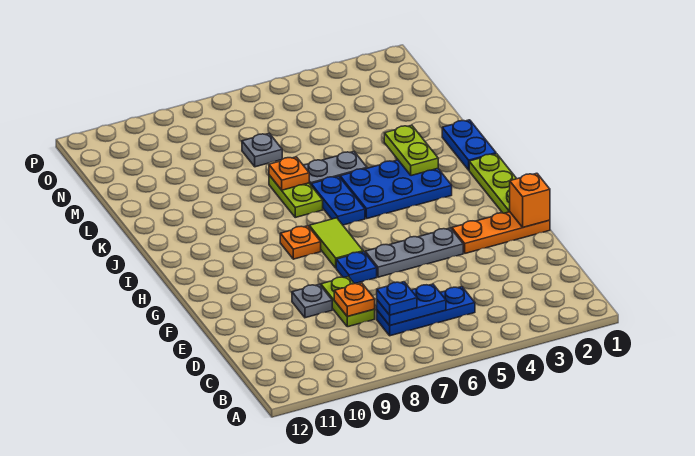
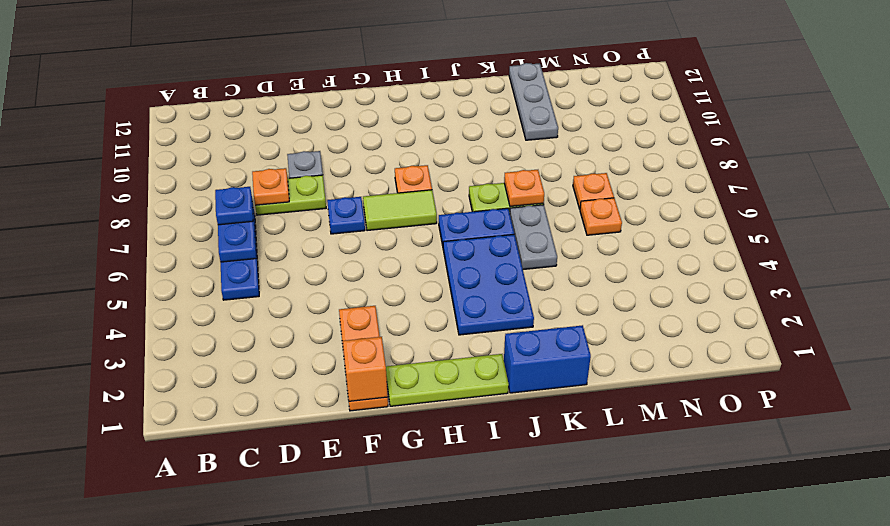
grey 1x3 plate [365,228,463,277] -> grey 1x3 plate moved to [509,63,558,140]
blue 1x2 plate [442,120,496,170] -> blue 1x2 brick [504,325,591,393]
lime 1x2 plate [384,125,438,176] -> none
none -> orange 1x1 plate [580,198,622,235]
grey 1x1 plate [242,133,282,167] -> orange 1x1 plate [573,173,614,209]

